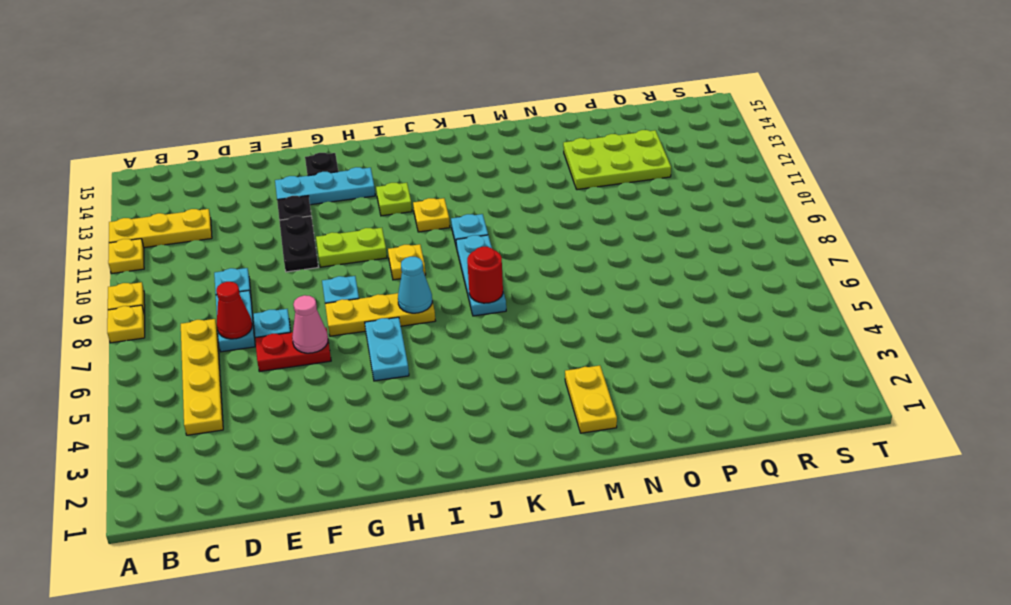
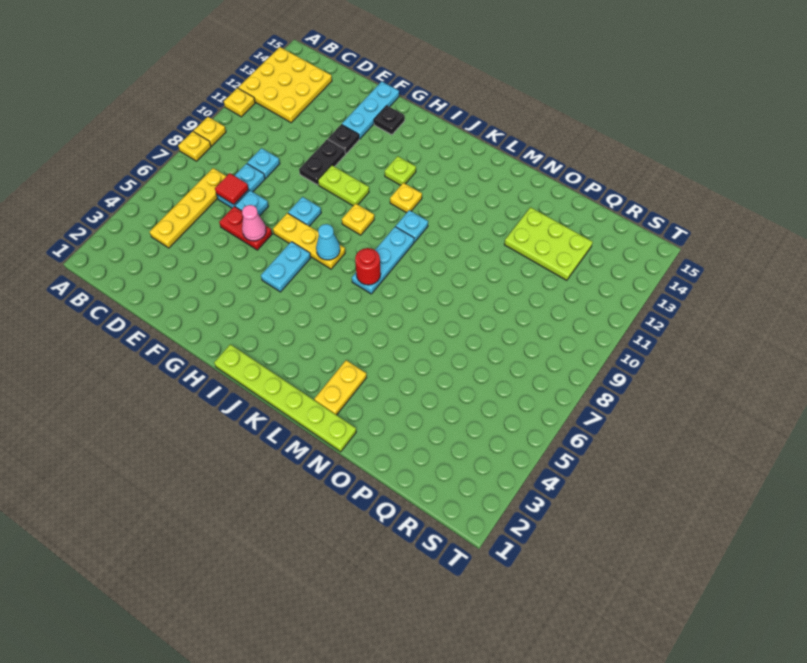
yellow 1x3 plate [109,209,212,248] -> yellow 3x3 plate [238,47,332,123]
red 1x1 cone [216,282,252,339] -> red 1x1 tile [215,173,249,204]
cyan 1x3 plate [275,167,375,205] -> cyan 1x3 plate turned to [342,81,399,139]
none -> lime 1x6 plate [214,344,356,452]

